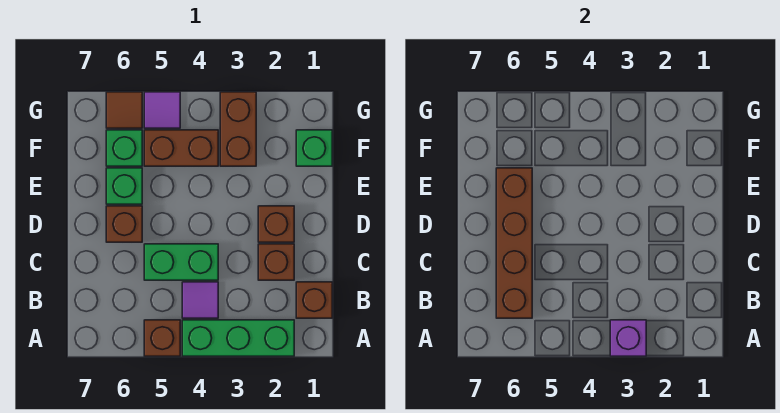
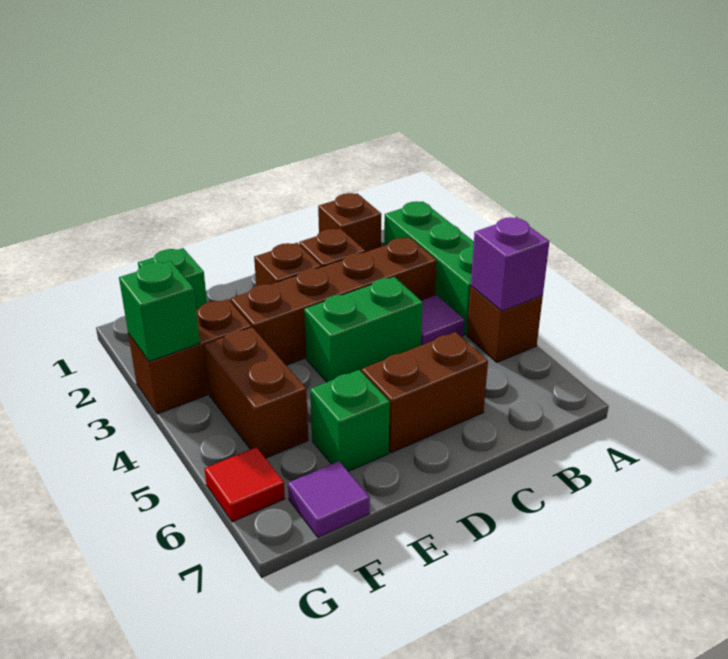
purple 1x1 brick [610,320,646,356] -> purple 1x1 brick moved to [471,217,550,311]
brown 1x4 brick [496,168,532,318] -> brown 1x4 brick moved to [230,237,437,365]
green 1x2 brick [144,244,218,280] -> green 1x2 brick turned to [304,277,423,382]
brown 1x1 brick [106,206,142,242] -> brown 1x2 brick [362,332,488,453]
green 1x1 brick [106,130,142,166] -> green 1x1 brick moved to [119,261,200,362]
purple 1x1 tile [144,92,180,128] -> purple 1x1 tile moved to [288,461,370,538]
brown 1x1 tile [106,92,142,128] -> red 1x1 tile [204,447,285,522]

